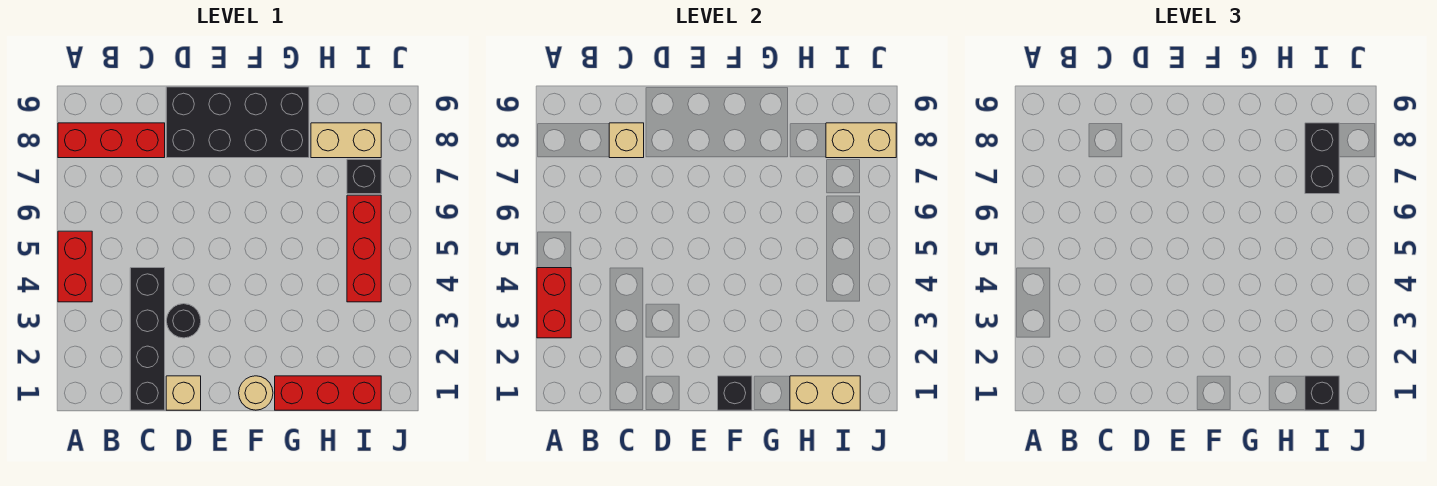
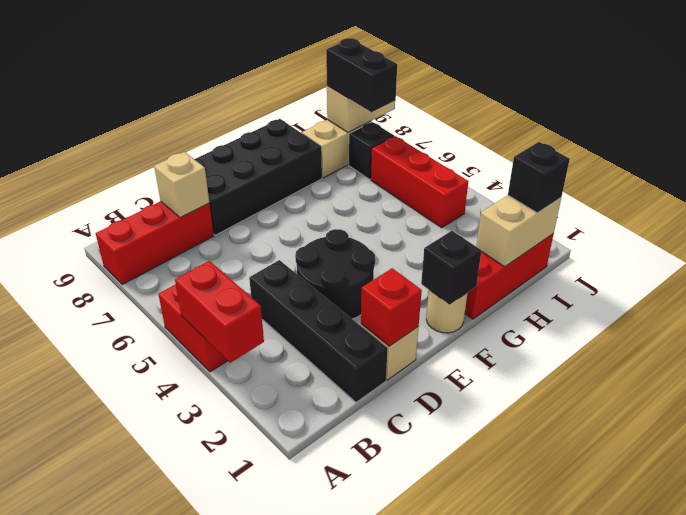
none -> red 1x1 brick [361,268,422,346]
black 1x1 round brick [166,304,201,338] -> black 2x2 round brick [295,229,375,319]

